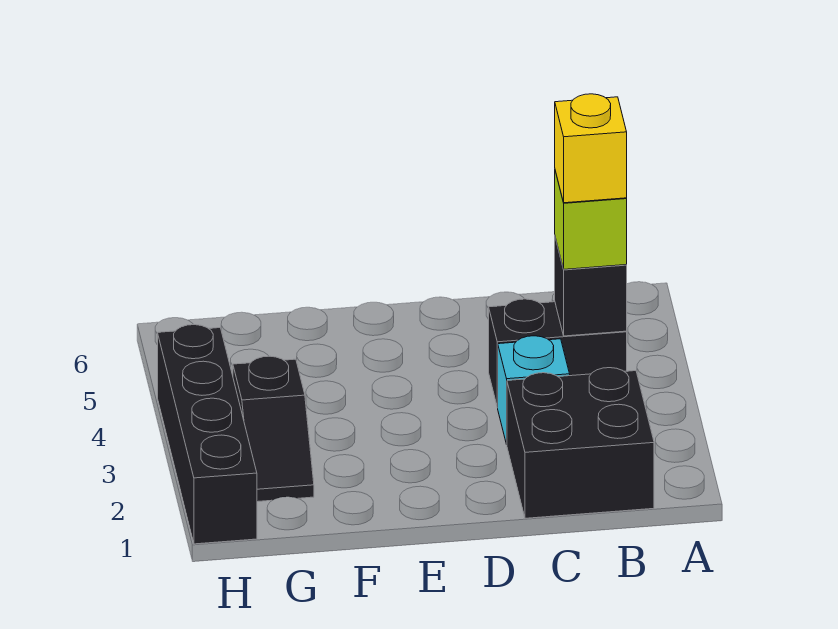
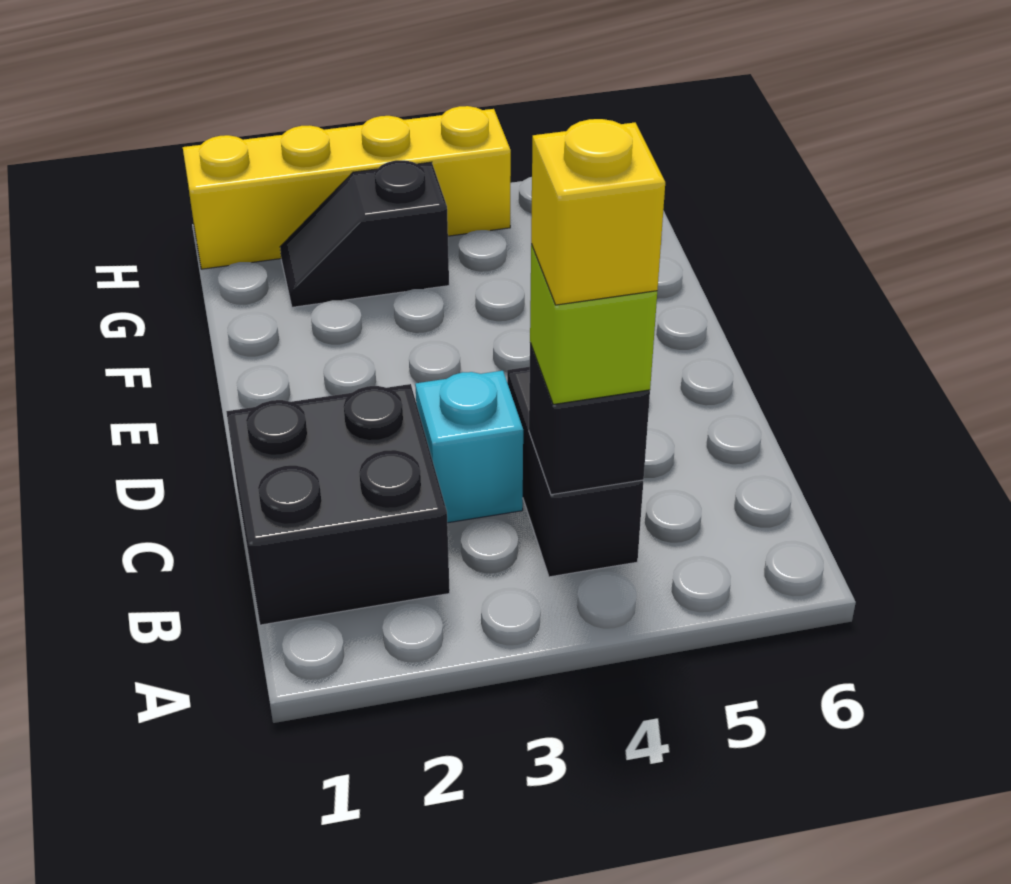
black 1x4 brick [158,325,257,544] -> yellow 1x4 brick [183,106,511,269]

